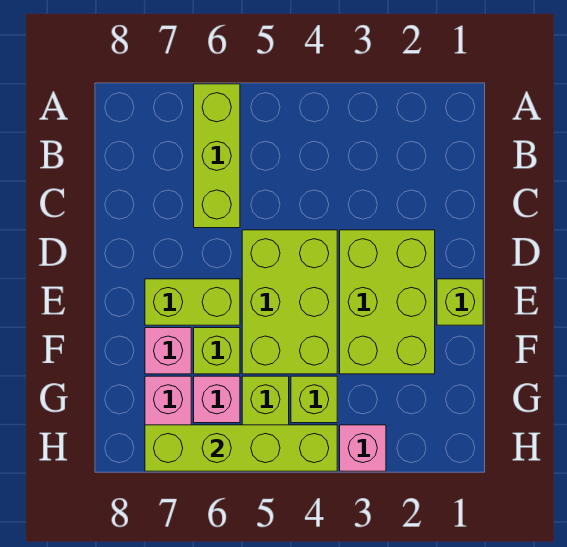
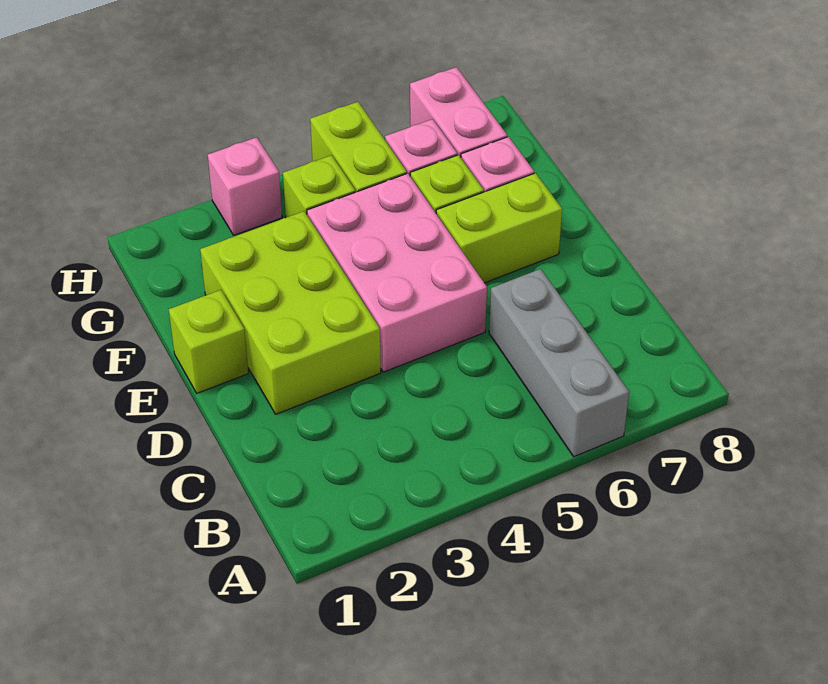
lime 1x3 brick [194,84,240,228] -> grey 1x3 brick [489,269,629,457]
lime 2x3 brick [242,230,337,374] -> pink 2x3 brick [307,173,487,372]
lime 1x4 brick [145,425,337,471] -> none

